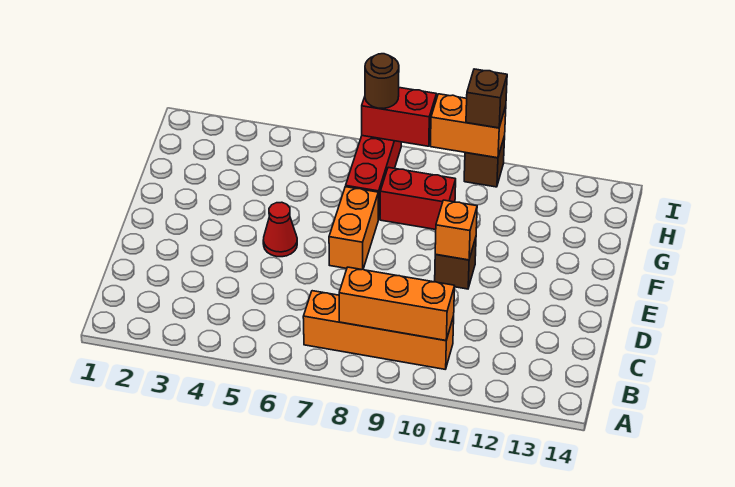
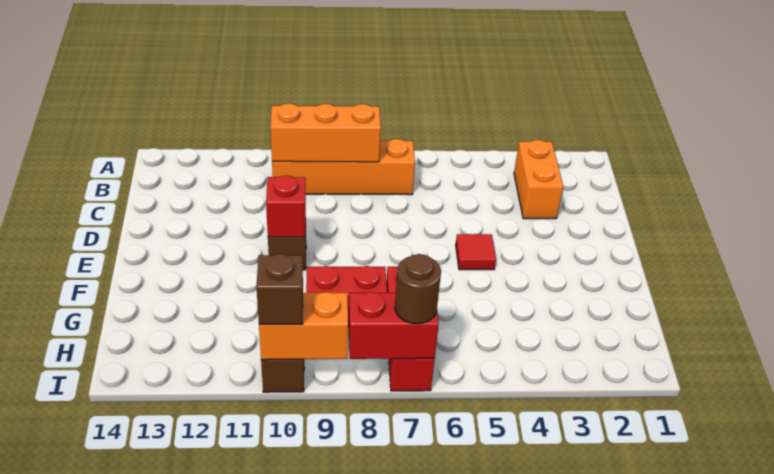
red 1x1 cone [263,202,297,257] -> red 1x1 tile [456,234,496,270]
orange 1x2 brick [329,187,378,270] -> orange 1x2 brick moved to [514,140,563,219]
orange 1x1 brick [435,200,477,260] -> red 1x1 brick [266,175,306,237]

